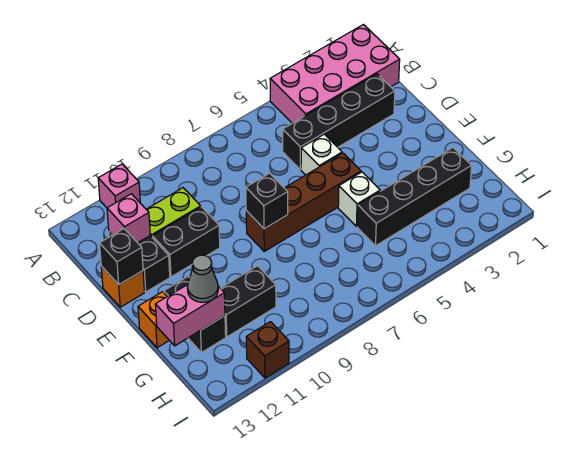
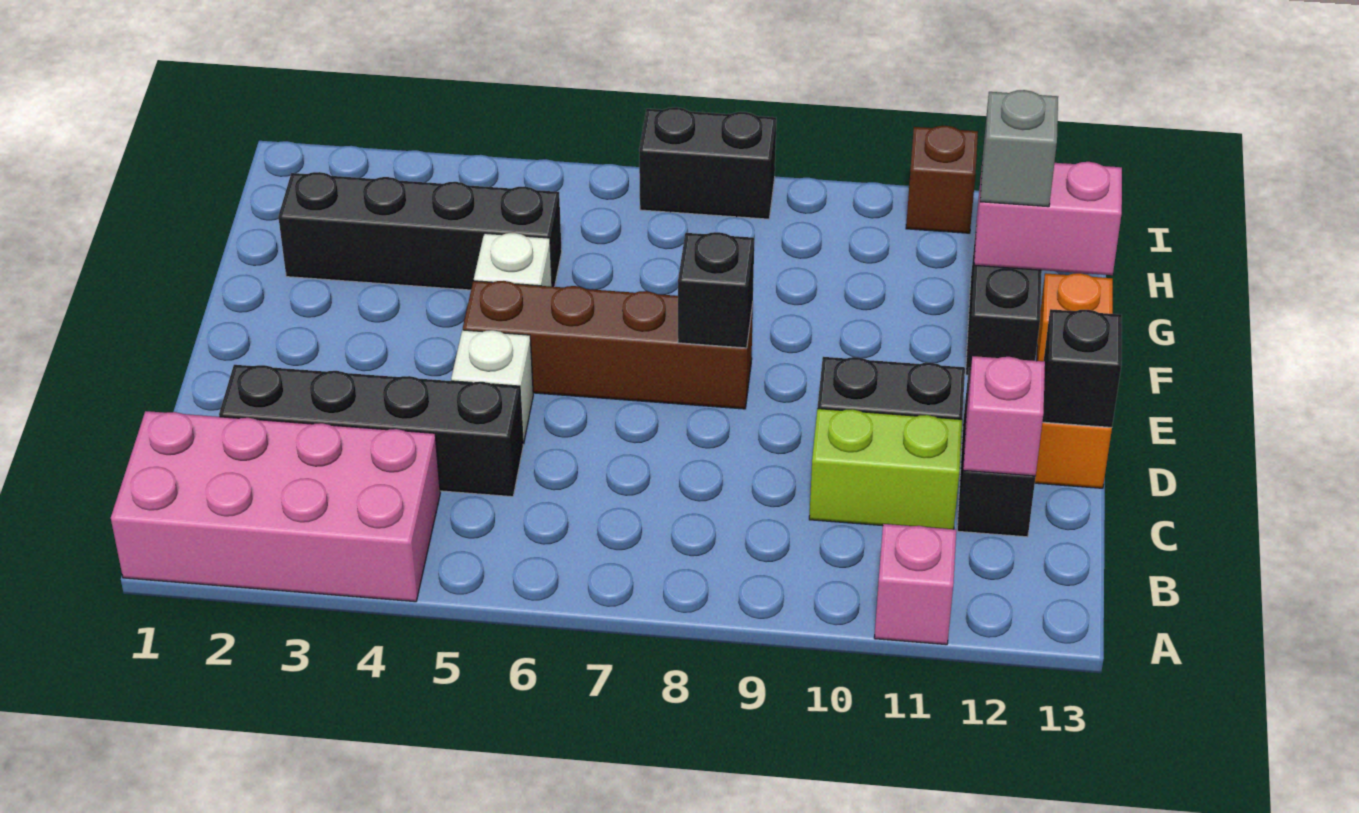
black 1x2 brick [220,266,276,337] -> black 1x2 brick moved to [639,107,776,219]
grey 1x1 cone [187,255,218,302] -> grey 1x1 brick [980,90,1058,207]

